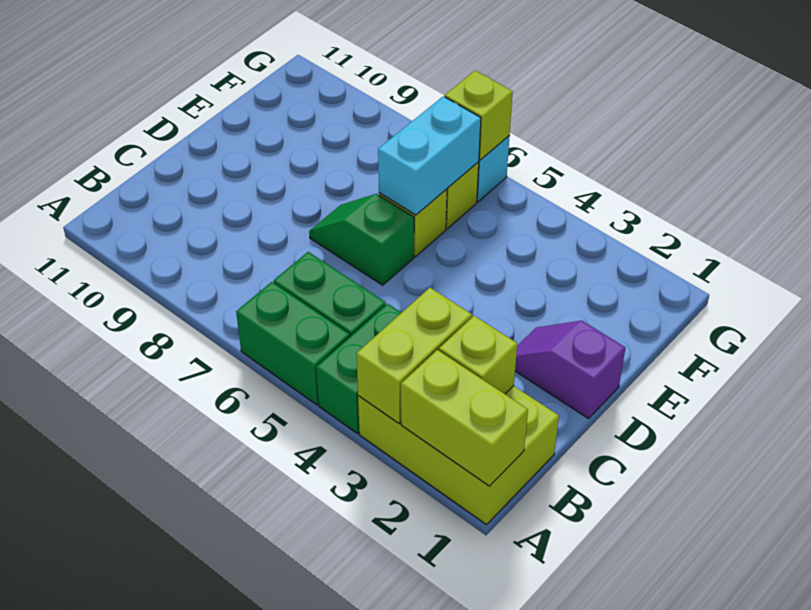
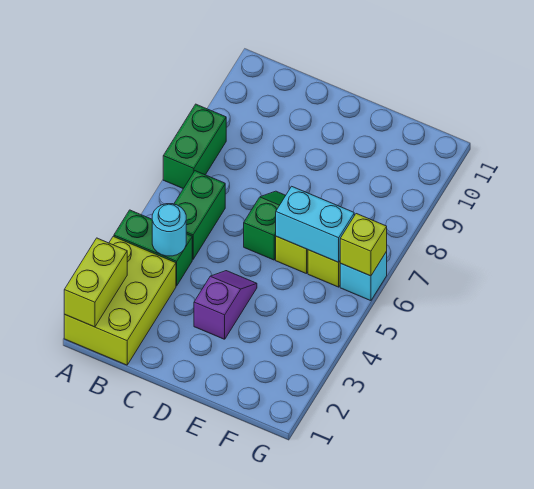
lime 1x2 brick [356,288,472,423] -> none
green 1x2 brick [236,282,350,405] -> green 1x2 brick moved to [163,104,226,189]
lime 1x1 brick [439,316,517,394] -> none
none -> cyan 1x1 round brick [152,204,186,256]
purple 1x2 slope [515,321,625,419] -> purple 1x2 slope moved to [194,271,257,339]

